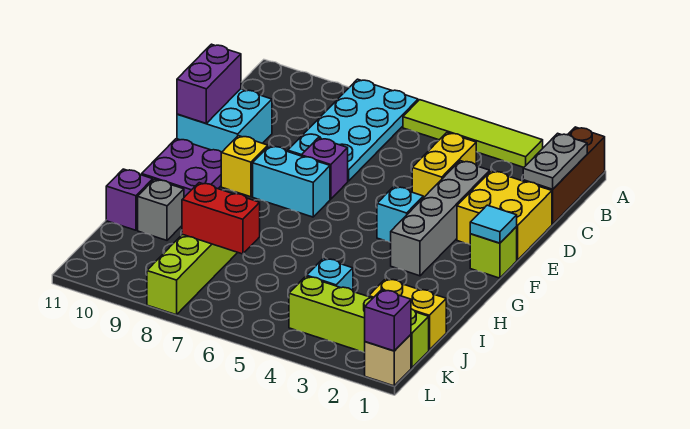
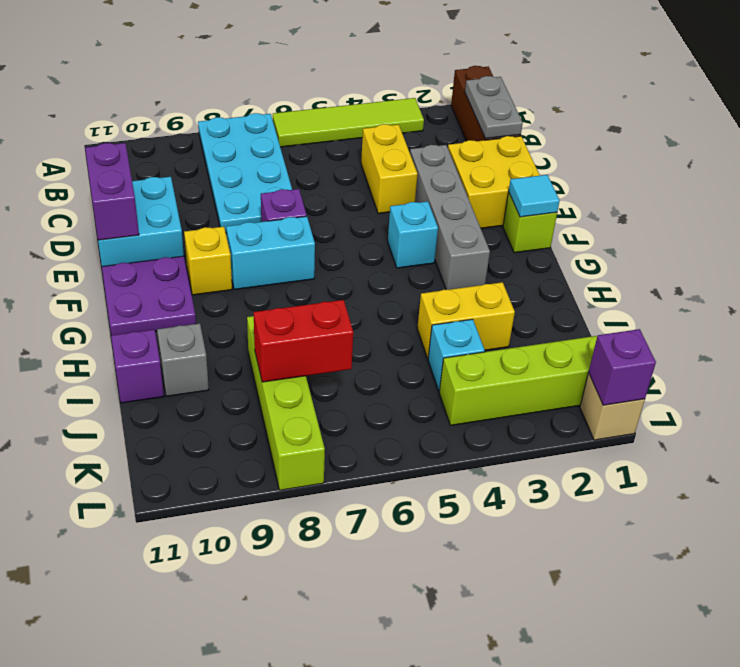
yellow 1x2 brick [369,279,446,350] -> yellow 1x2 brick moved to [417,282,515,358]

